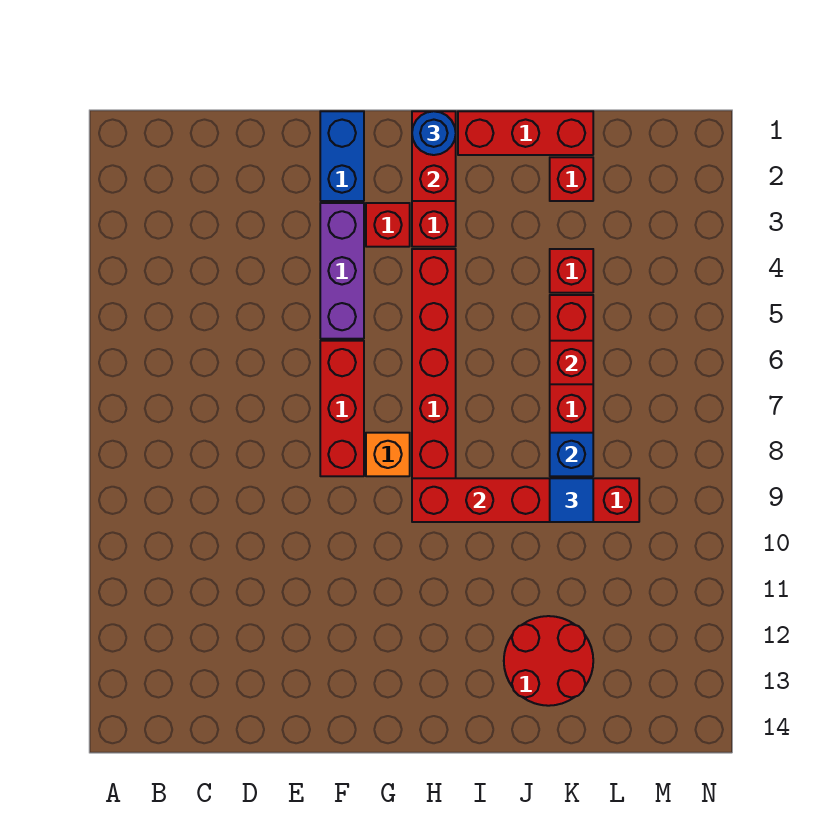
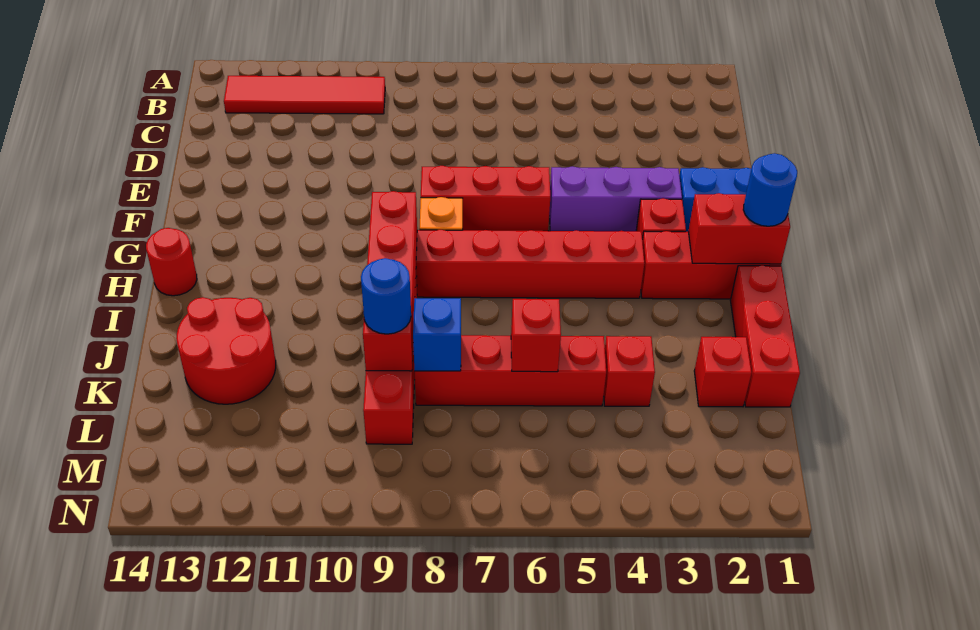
none -> red 1x4 tile [224,76,385,114]
none -> red 1x1 round brick [146,228,197,296]
blue 1x1 tile [550,478,593,522] -> blue 1x1 round brick [361,258,411,334]

